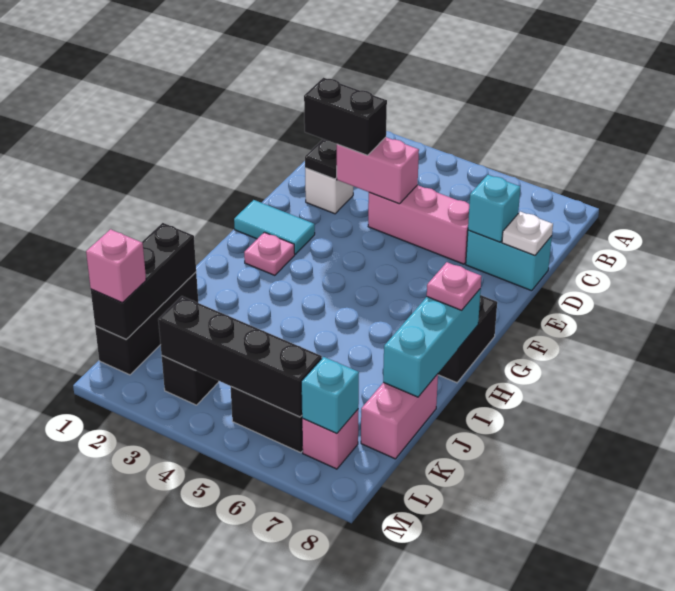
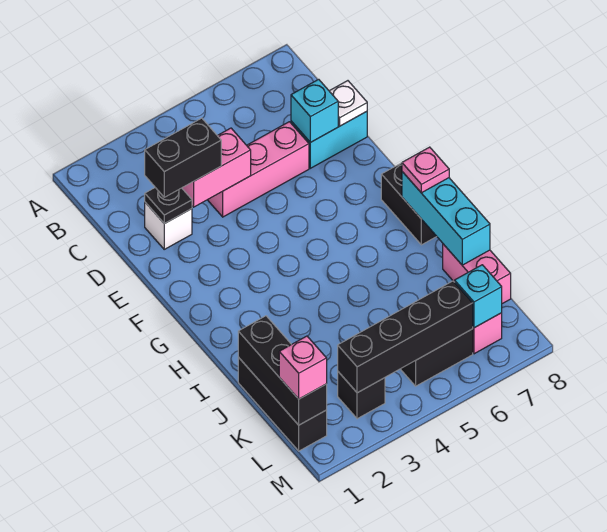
cyan 1x2 tile [234,200,315,254] -> none
pink 1x1 plate [244,232,295,275] -> none

